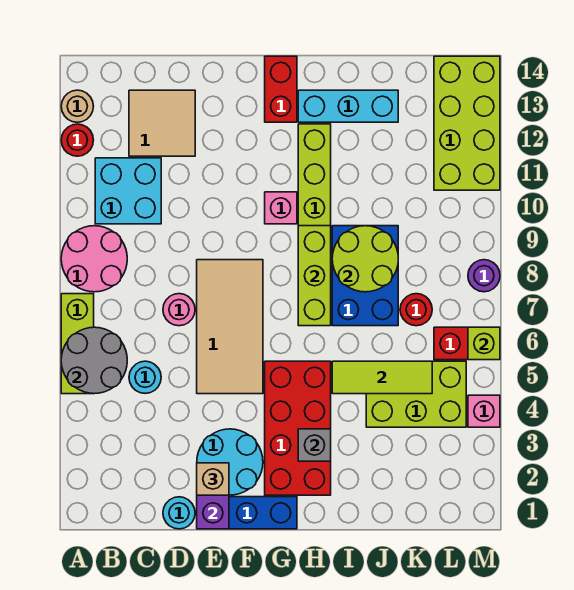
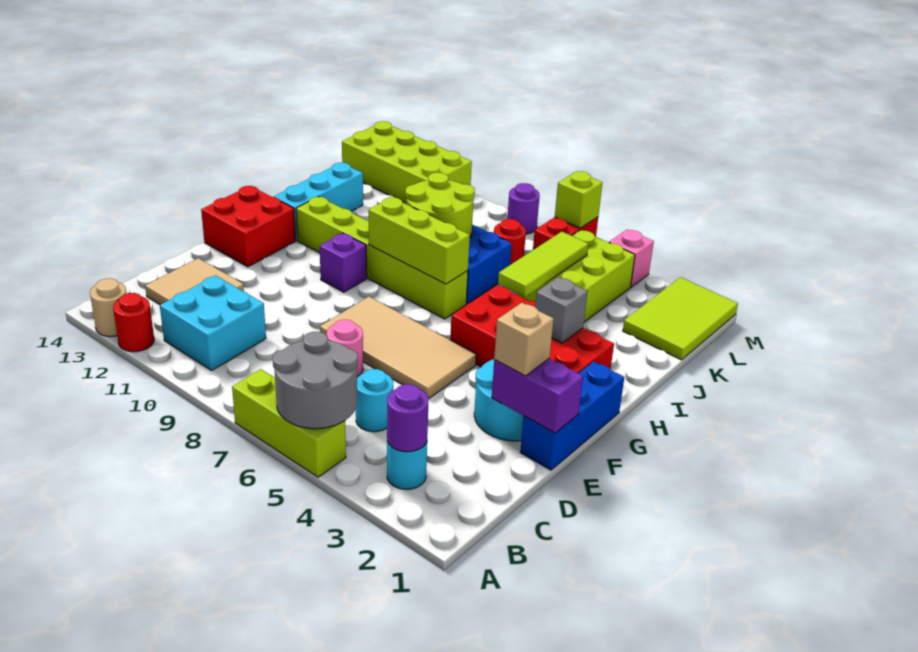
pink 2x2 round brick [61,226,127,292] -> none
none -> purple 1x1 round brick [387,384,428,452]
cyan 1x1 round brick [163,497,195,529] -> cyan 1x1 round brick moved to [387,442,427,489]
pink 1x1 brick [265,192,297,224] -> purple 1x1 brick [320,233,367,292]
red 1x2 brick [265,56,297,122] -> red 2x2 brick [201,186,295,267]
none -> lime 2x3 tile [623,277,738,360]

